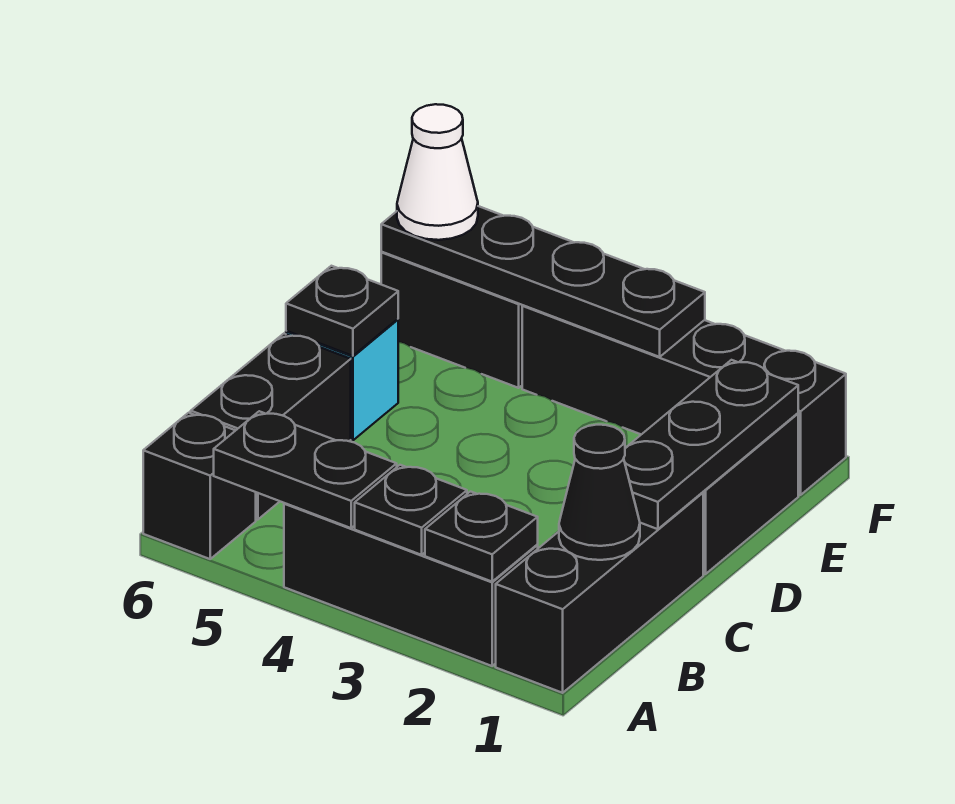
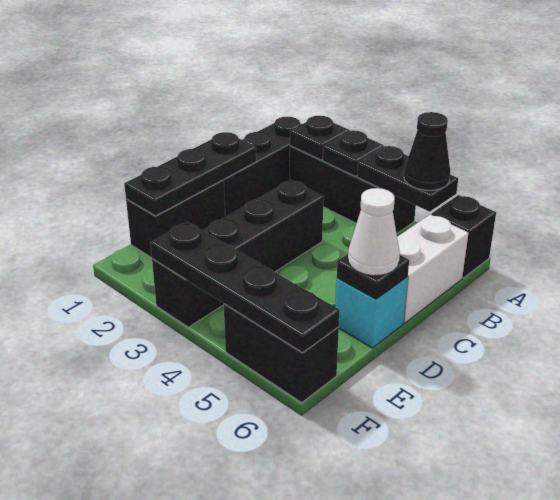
black 1x1 cone [559,425,640,560] -> black 1x1 cone moved to [404,112,450,190]
black 1x2 brick [191,334,351,520] -> white 1x2 brick [397,214,468,323]
black 1x4 brick [522,305,846,495] -> black 1x4 brick turned to [152,180,324,327]
white 1x1 cone [397,104,478,240] -> white 1x1 cone moved to [348,188,400,276]

